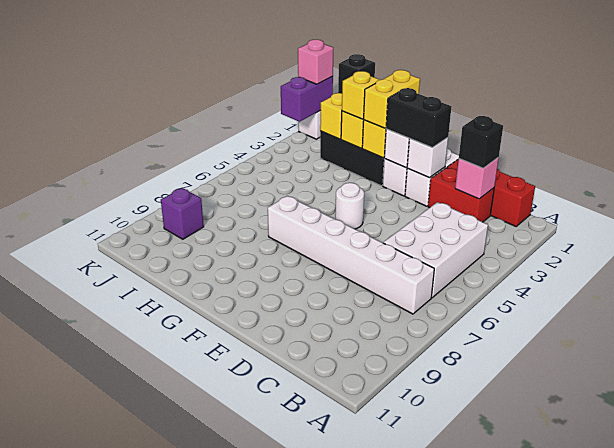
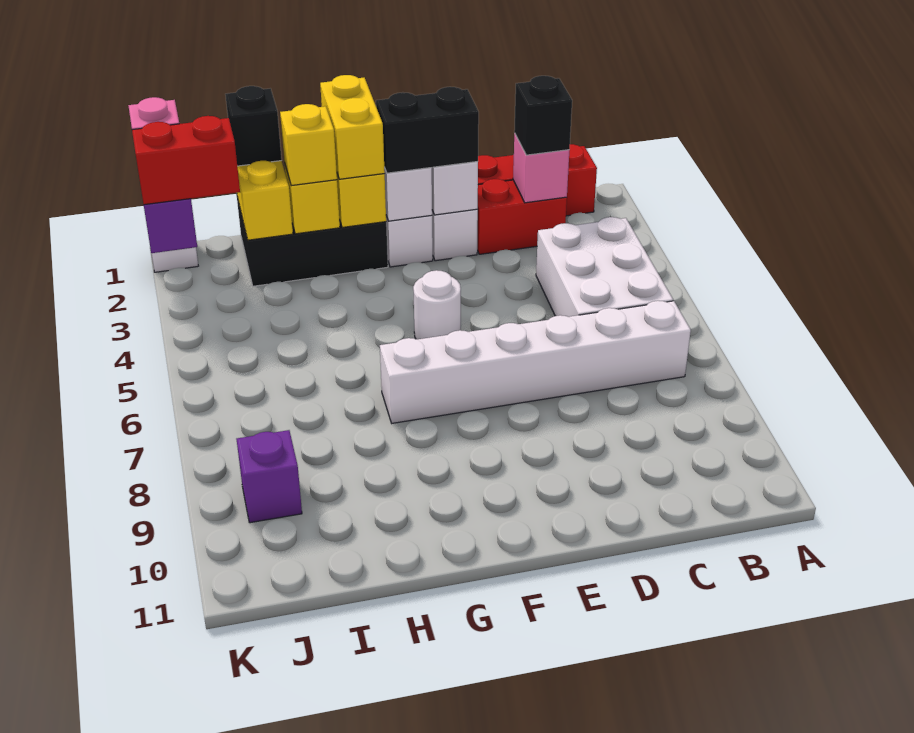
none -> red 1x2 brick [132,116,240,205]

